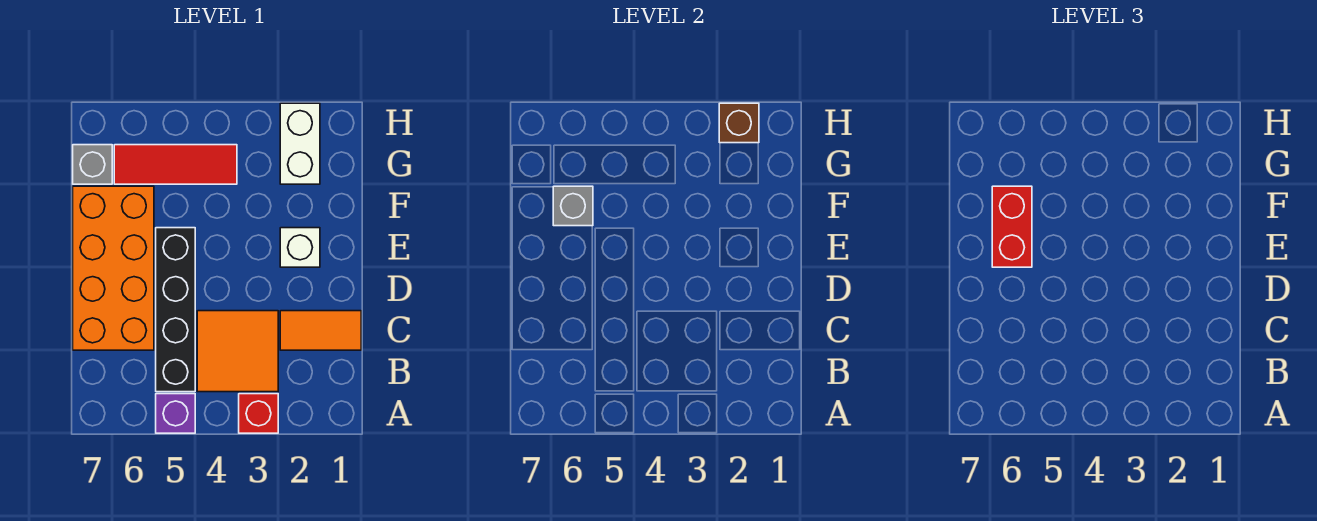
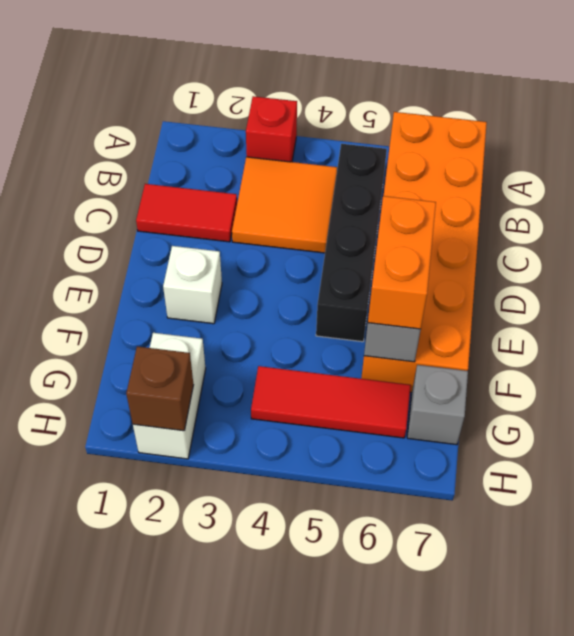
purple 1x1 brick [156,394,195,433] -> none
orange 1x2 tile [280,311,361,350] -> red 1x2 tile [136,184,237,242]
orange 2x4 brick [73,186,154,350] -> orange 2x6 brick [361,112,487,392]
red 1x2 brick [992,186,1032,267] -> orange 1x2 brick [368,196,436,329]

